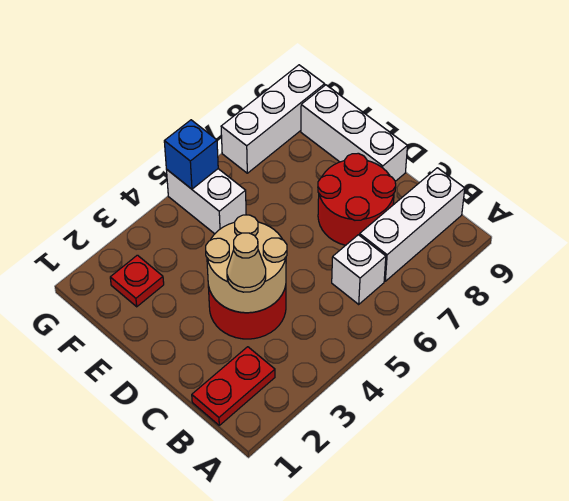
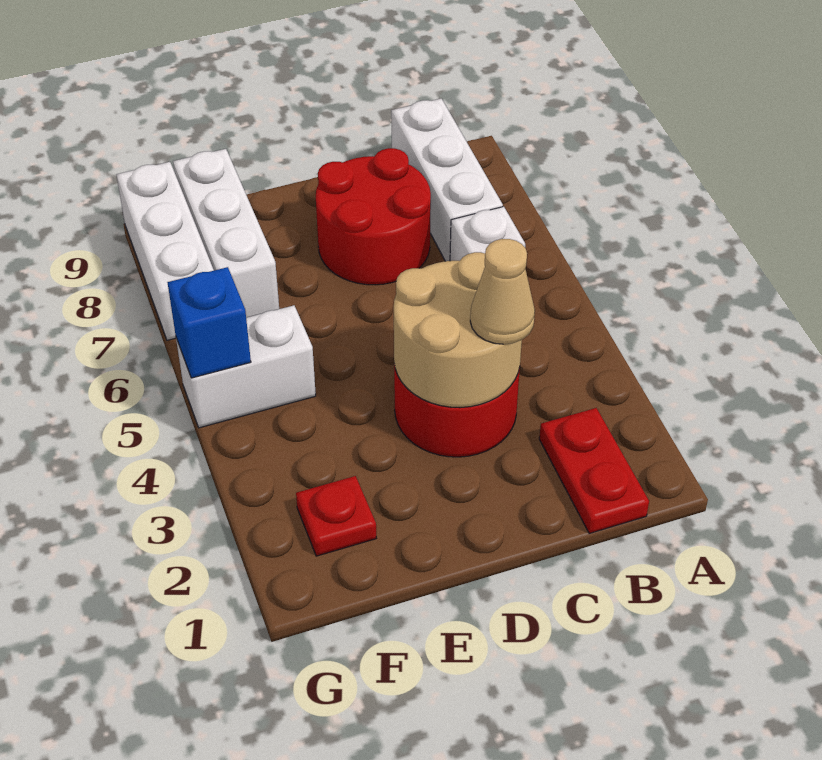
white 1x3 brick [301,85,407,181] -> white 1x3 brick turned to [173,149,279,318]

